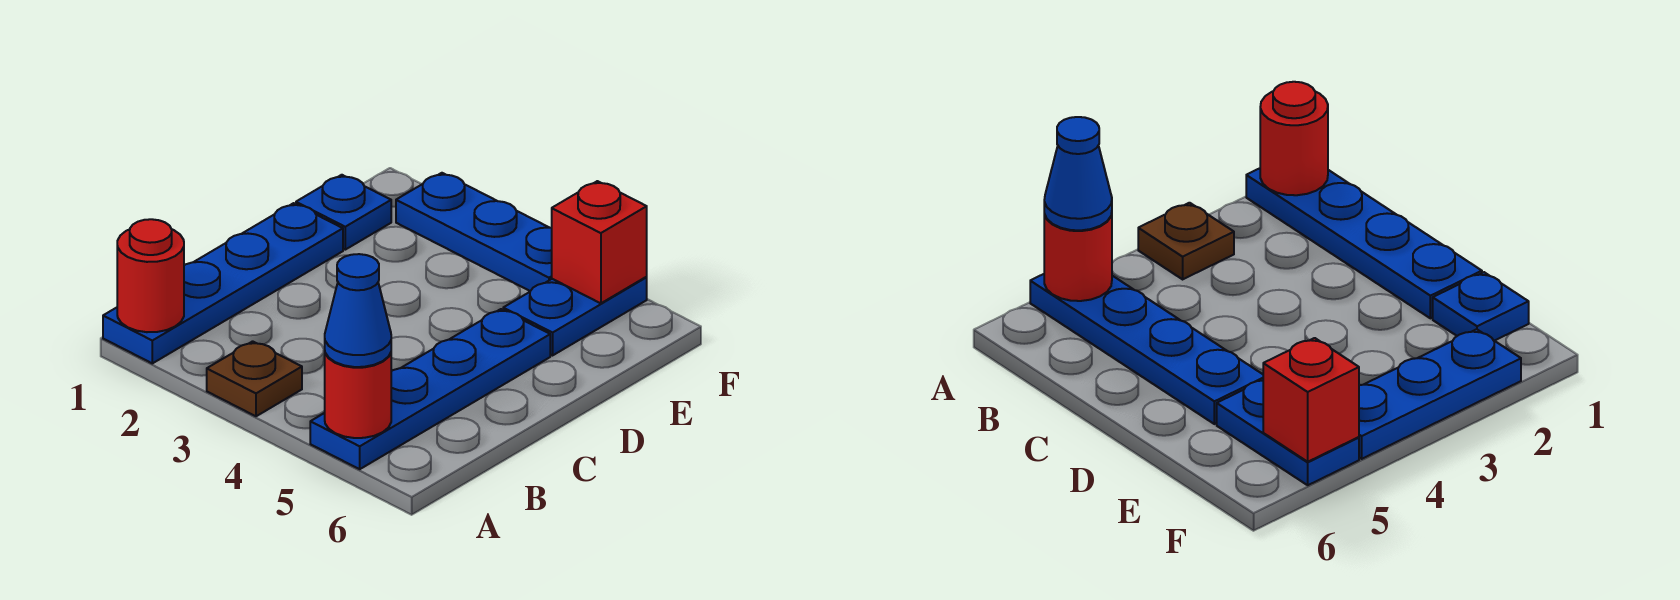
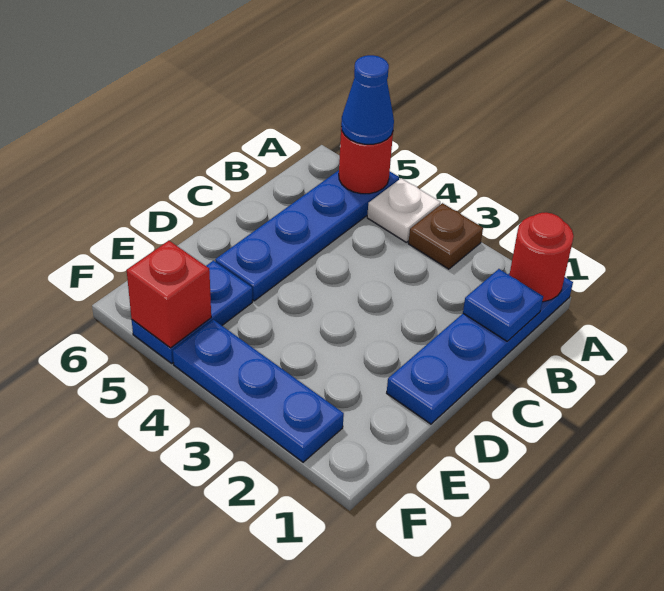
none -> white 1x1 plate [367,178,440,242]
blue 1x1 plate [296,175,391,250] -> blue 1x1 plate moved to [463,269,543,341]

